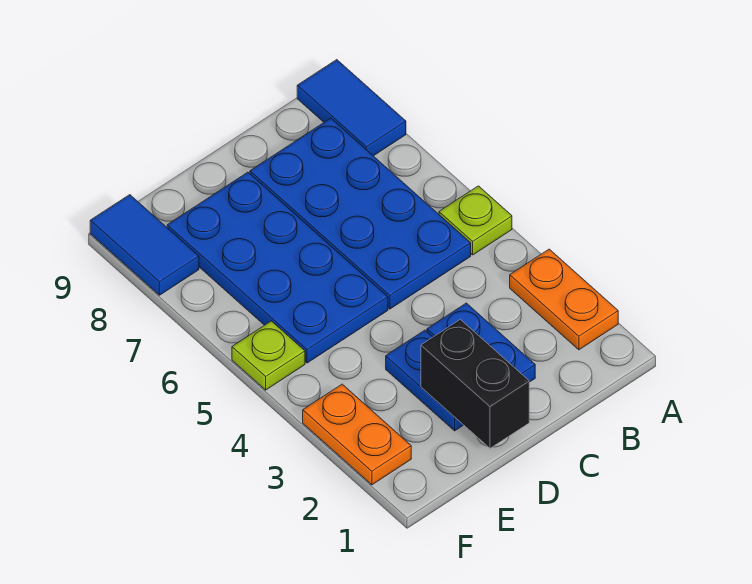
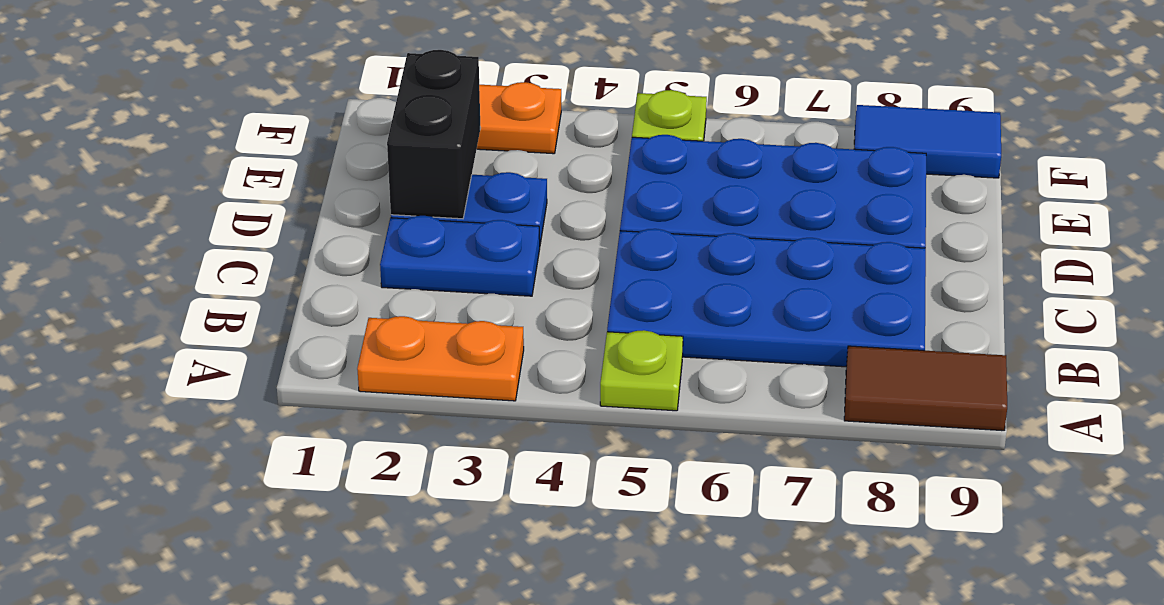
blue 1x2 tile [297,60,406,156] -> brown 1x2 tile [844,346,1007,431]
black 1x2 brick [421,319,529,448] -> black 1x2 brick turned to [387,50,480,219]

